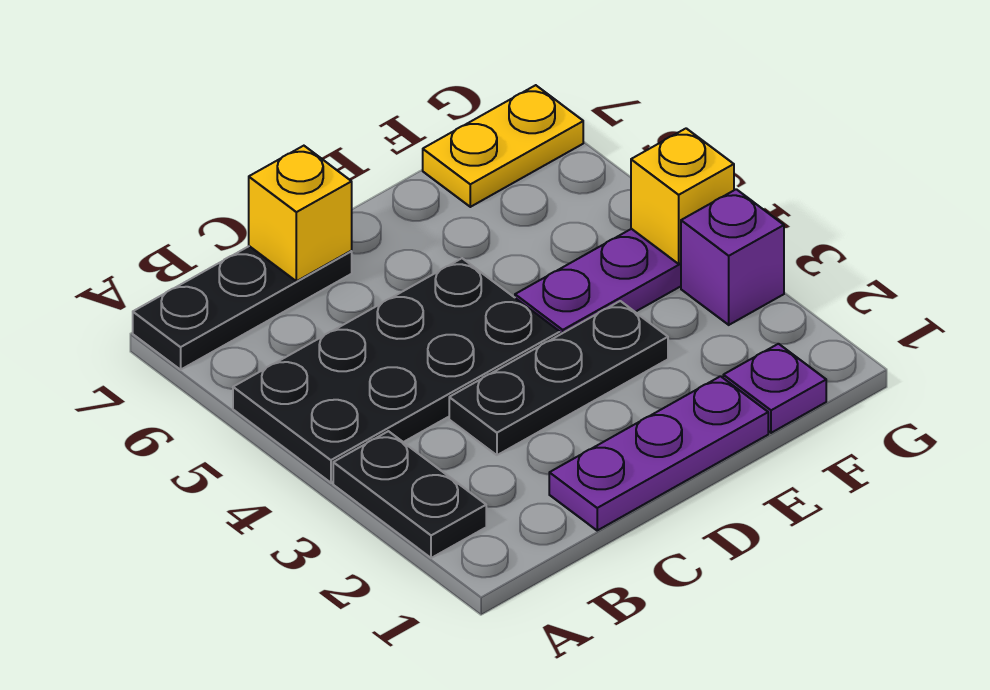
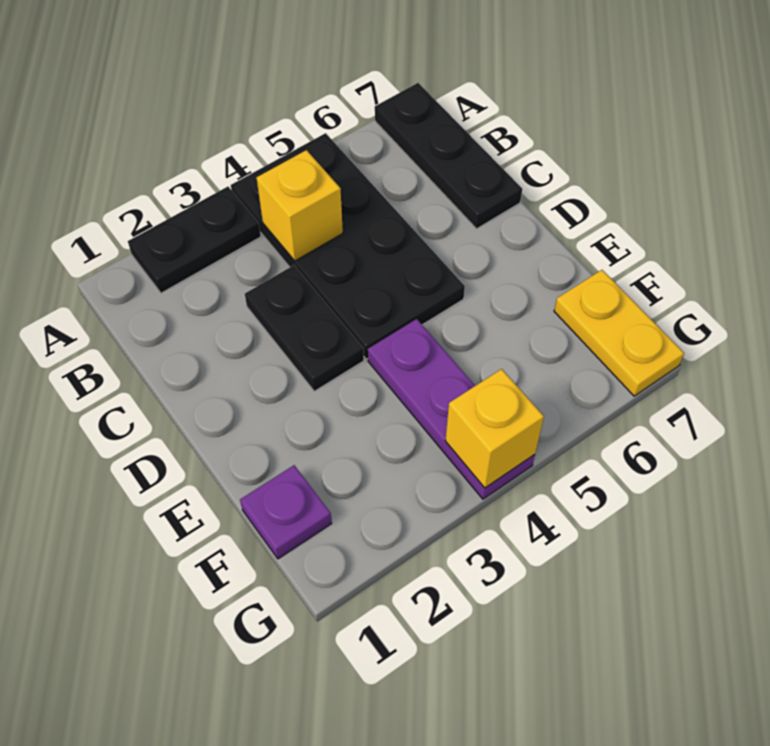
purple 1x3 plate [549,376,768,530] -> none
black 1x3 plate [449,301,668,455] -> black 1x2 plate [245,265,364,391]
yellow 1x1 brick [249,146,352,281] -> yellow 1x1 brick moved to [257,150,343,261]
purple 1x1 brick [681,189,784,325] -> none

